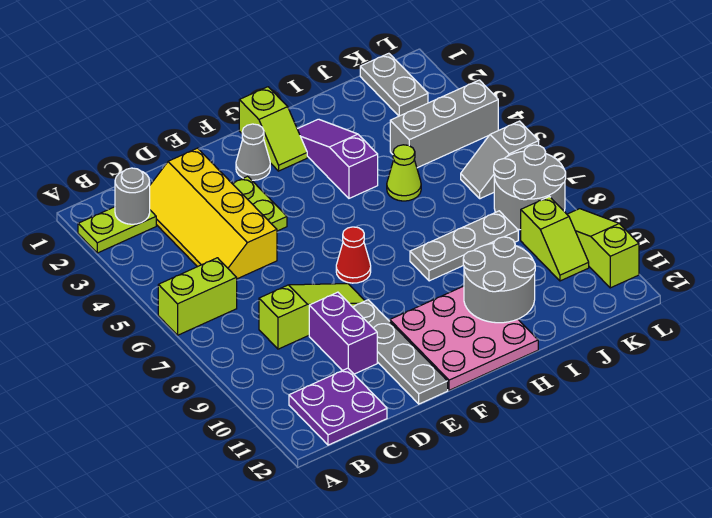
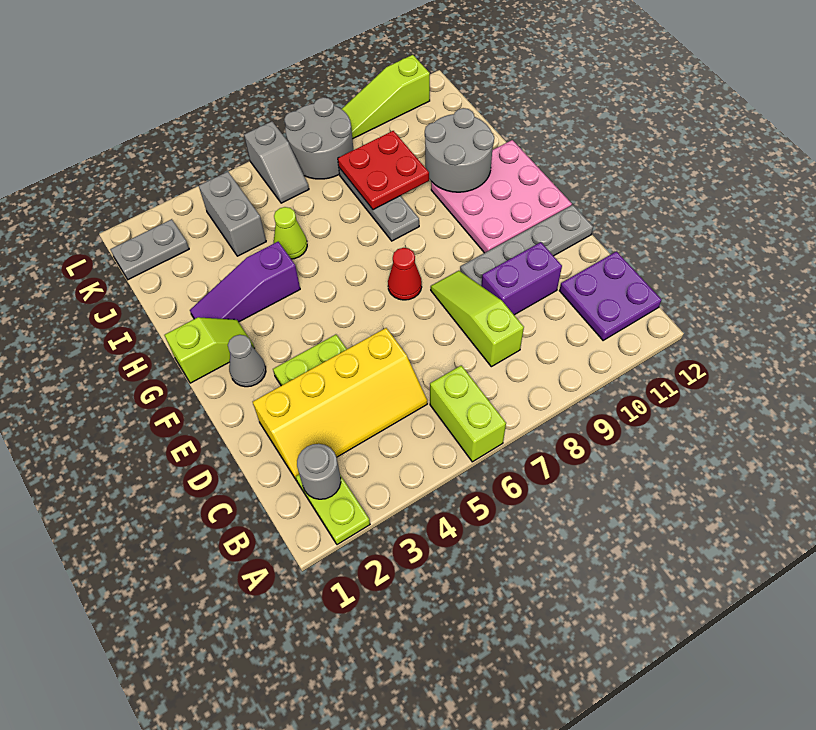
none -> red 2x2 plate [338,131,429,210]
grey 1x3 brick [390,80,498,168] -> grey 1x2 brick [199,172,266,256]
lime 1x2 slope [521,197,589,281] -> none

